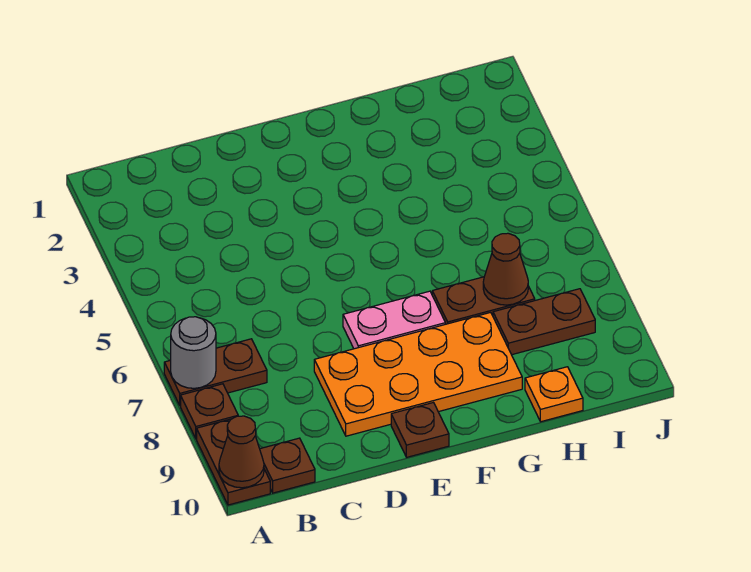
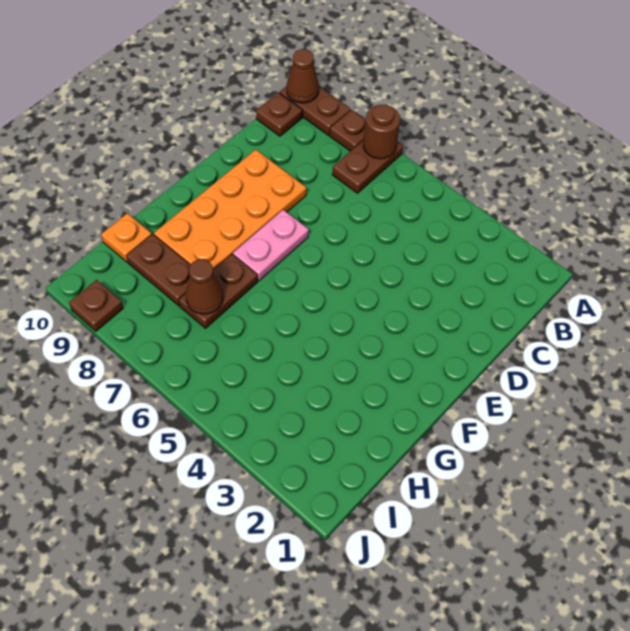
grey 1x1 round brick [171,317,216,388] -> brown 1x1 round brick [363,105,400,159]
brown 1x1 plate [391,403,449,457] -> brown 1x1 plate moved to [69,280,123,331]
brown 1x2 plate [493,289,595,355] -> brown 1x2 plate turned to [127,234,190,306]

